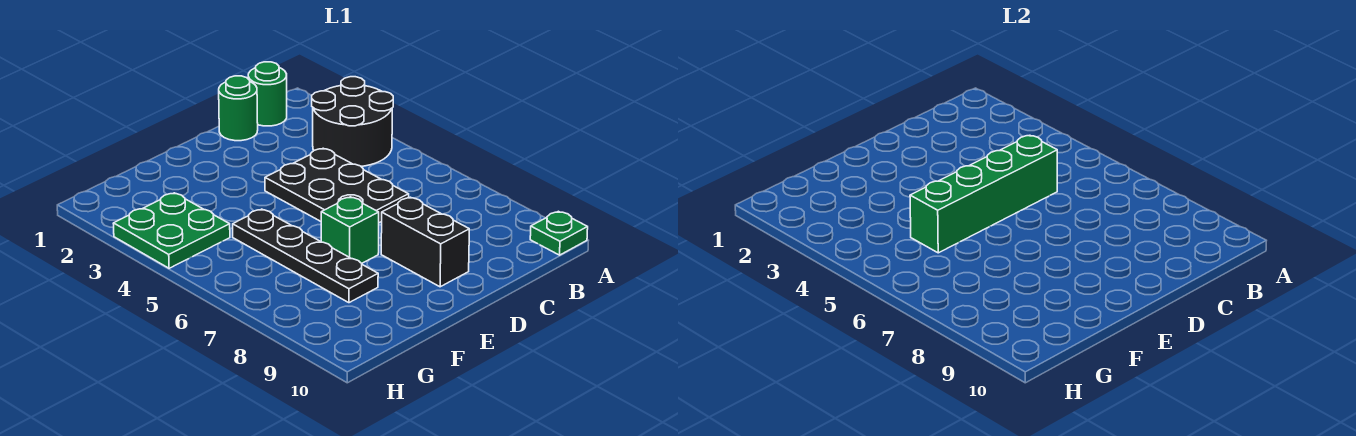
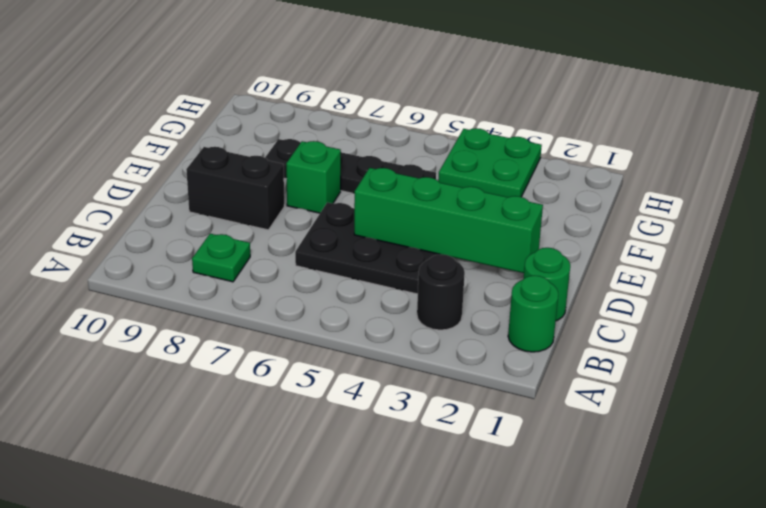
black 2x2 round brick [312,77,393,166] -> black 1x1 round brick [417,254,465,330]
green 1x1 plate [530,211,588,255] -> green 1x1 plate moved to [192,234,250,282]
green 1x4 brick [910,136,1057,253] -> green 1x4 brick turned to [354,168,543,273]

